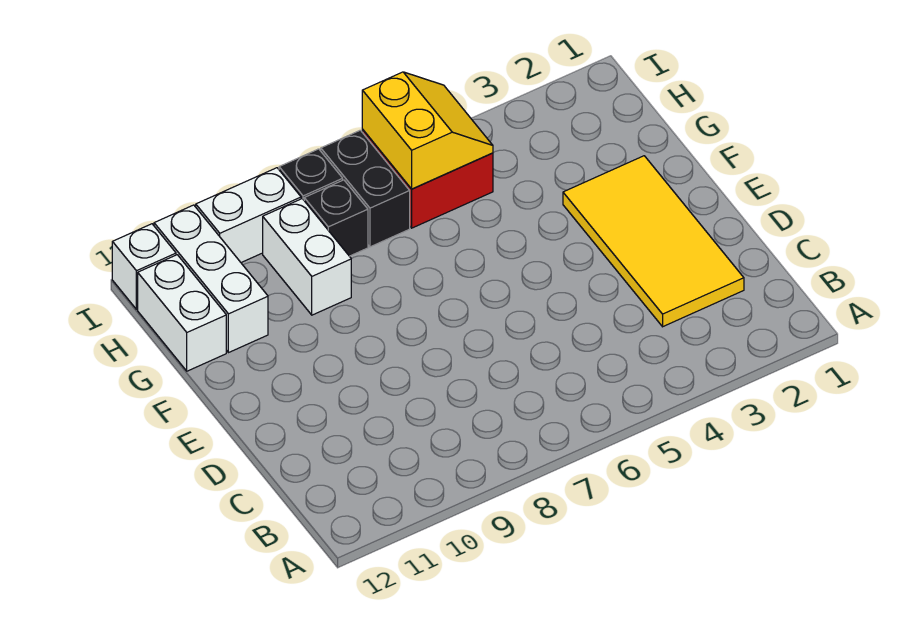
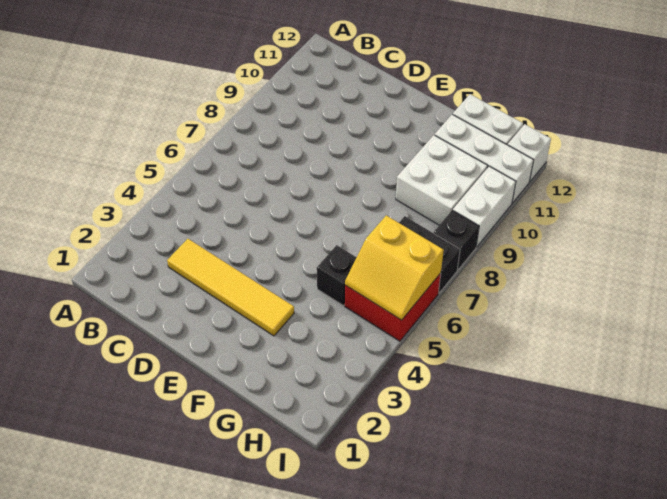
yellow 2x4 tile [563,156,744,327] -> yellow 1x4 tile [167,239,294,336]
white 1x2 brick [263,199,351,315] -> white 2x2 brick [396,135,488,225]
black 1x1 brick [304,180,368,256] -> black 1x1 brick moved to [317,245,357,305]

